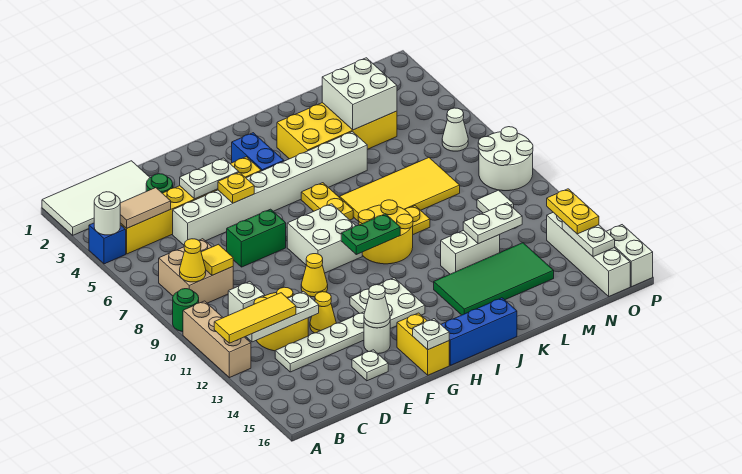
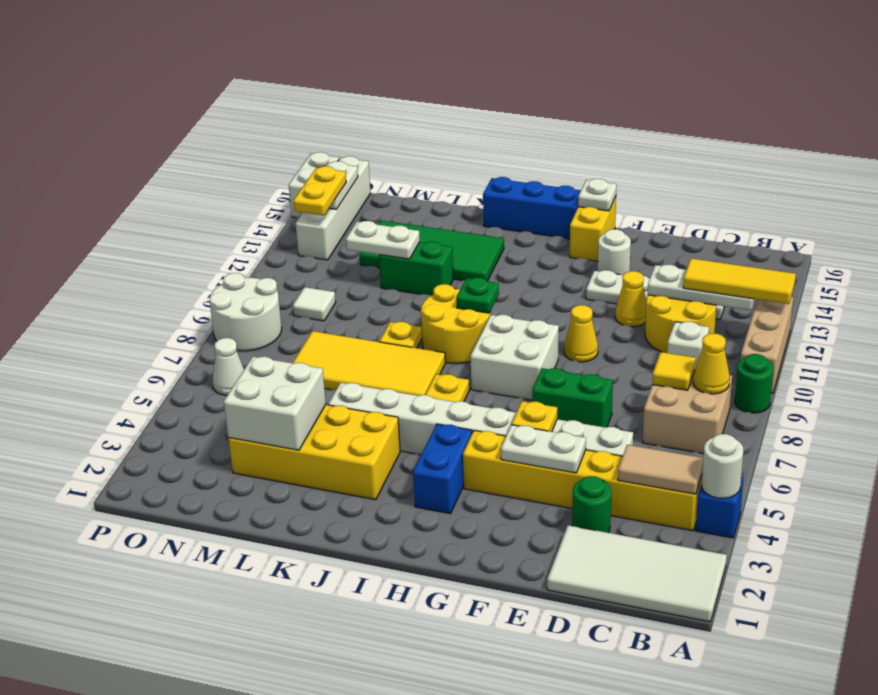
white 1x1 plate [352,350,388,381] -> none
white 1x1 cone [364,285,390,328] -> none
white 2x2 plate [350,278,425,329] -> none
green 1x2 plate [341,214,400,255] -> green 1x1 plate [456,278,499,313]
white 1x2 brick [441,230,500,274] -> green 1x2 brick [379,242,453,296]

